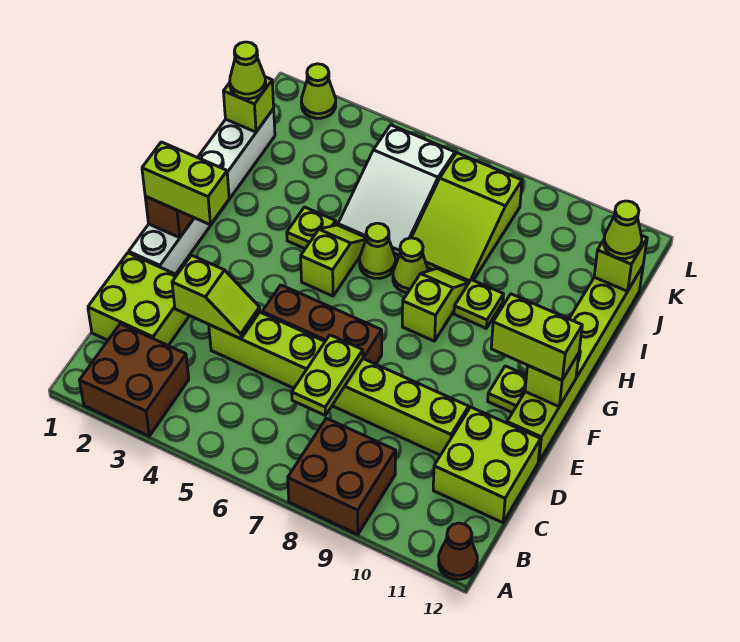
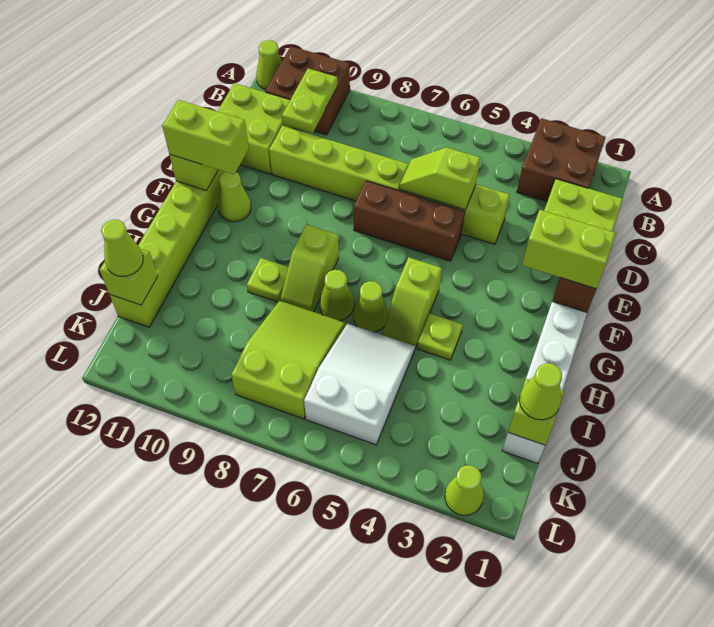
brown 2x2 brick [288,418,396,534] -> brown 2x2 brick moved to [265,46,350,135]
brown 1x1 cone [439,523,477,579] -> lime 1x1 cone [256,40,282,90]
lime 1x2 plate [292,335,363,415] -> lime 1x2 plate moved to [282,69,338,133]
lime 1x2 slope [172,255,260,339] -> lime 1x2 slope moved to [400,147,480,209]
lime 1x1 plate [488,366,527,413] -> lime 1x1 cone [218,172,251,222]

